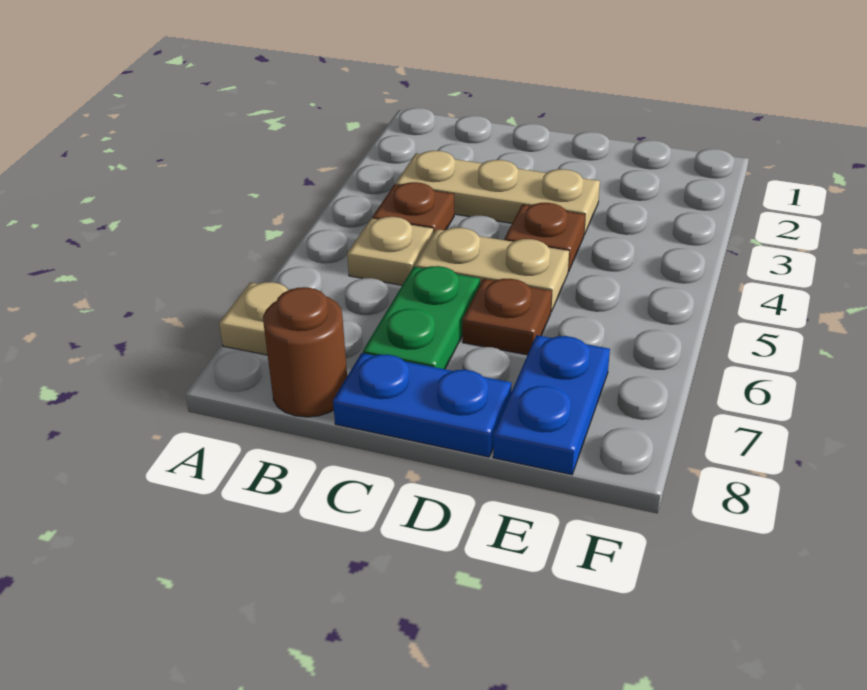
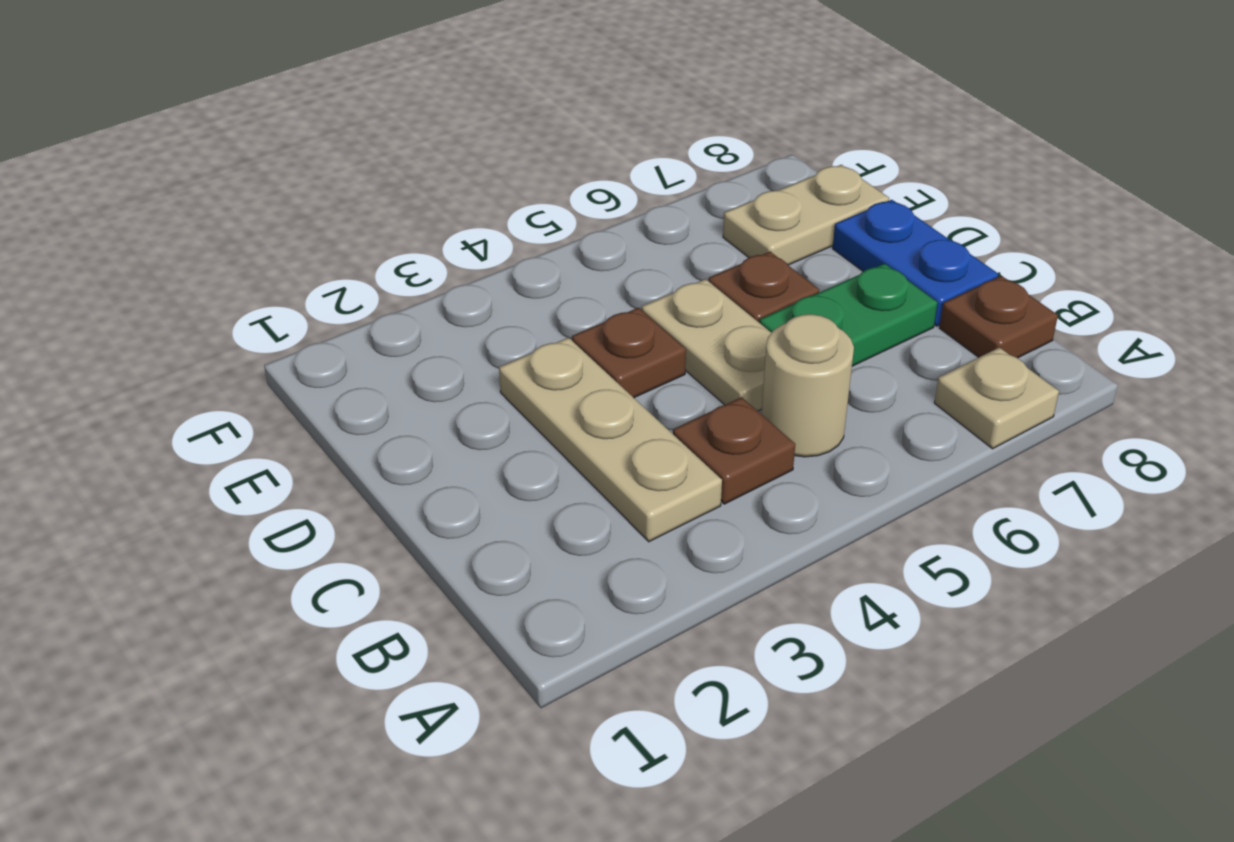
tan 1x1 plate [347,217,433,285] -> tan 1x1 round brick [761,314,854,457]
brown 1x1 round brick [263,287,347,417] -> brown 1x1 plate [940,276,1058,358]
blue 1x2 plate [493,335,610,475] -> tan 1x2 plate [723,165,889,265]

